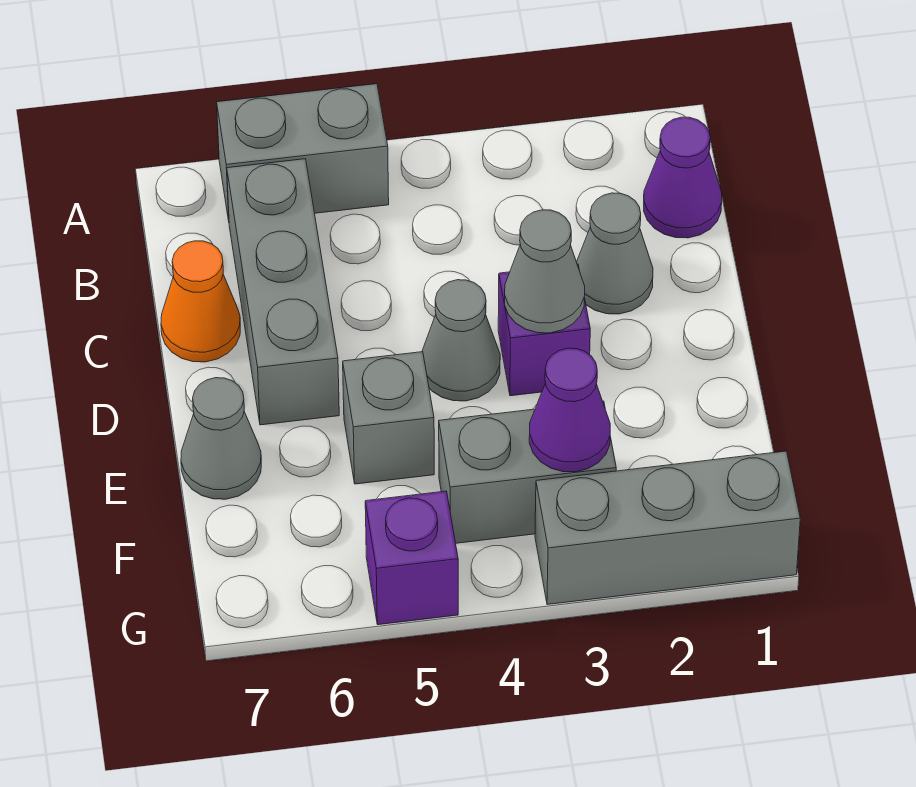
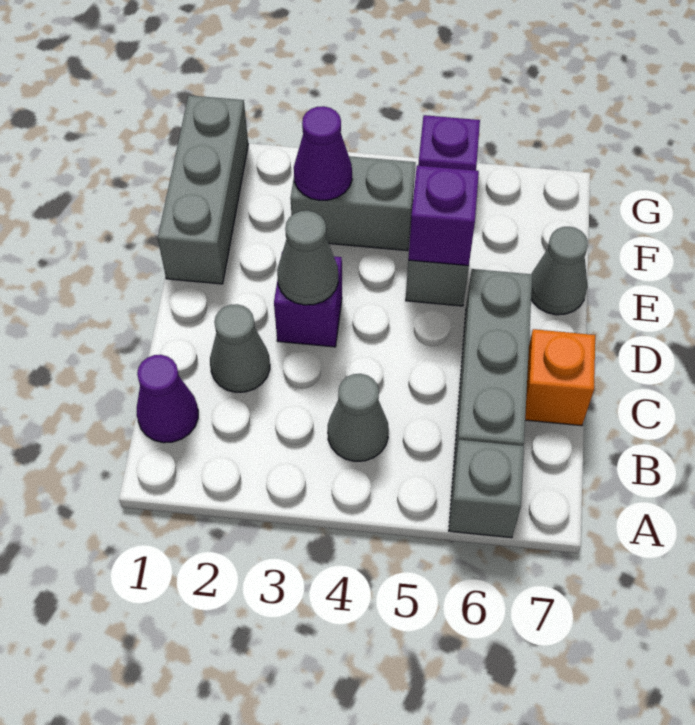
grey 1x2 brick [217,84,389,220] -> grey 1x1 brick [449,440,524,538]
orange 1x1 cone [161,241,240,362] -> orange 1x1 brick [525,329,595,426]
grey 1x1 cone [422,280,500,401] -> grey 1x1 cone moved to [328,374,389,461]
none -> purple 1x1 brick [408,165,479,266]
grey 1x3 brick [535,451,800,605] -> grey 1x3 brick turned to [158,95,248,284]

